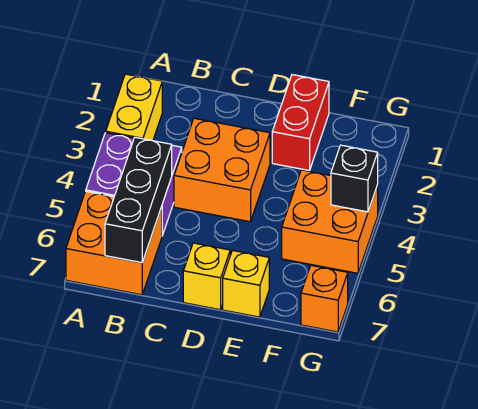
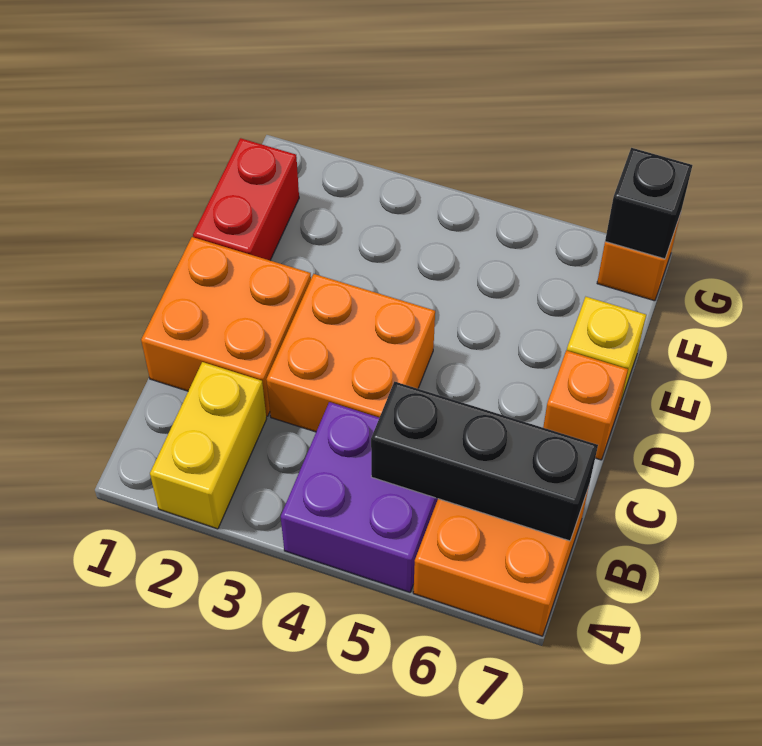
yellow 1x2 brick [106,74,162,141] -> yellow 1x2 brick turned to [150,362,266,529]
yellow 1x1 brick [183,243,230,310] -> orange 1x1 brick [543,350,628,460]
red 1x2 brick [272,75,329,171] -> red 1x2 brick turned to [193,138,299,260]
orange 2x2 brick [282,170,378,273] -> orange 2x2 brick moved to [141,237,311,416]
black 1x1 brick [331,145,378,212] -> black 1x1 brick moved to [605,148,692,259]

